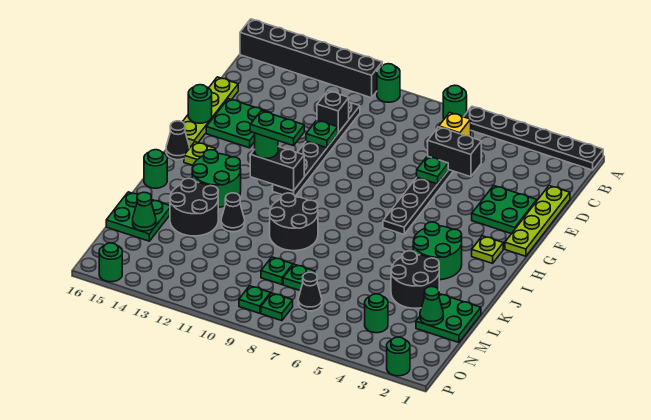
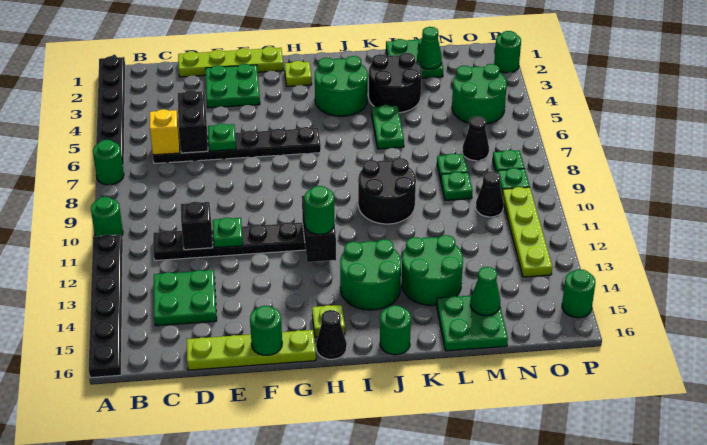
black 1x6 brick [240,19,382,98] -> black 1x6 plate [89,235,123,378]
green 2x2 plate [206,99,271,148] -> green 2x2 plate moved to [154,270,217,326]
green 1x2 plate [250,111,304,146] -> green 1x2 plate moved to [372,105,404,149]
black 1x1 cone [221,193,245,232] -> black 1x1 cone moved to [476,171,504,217]
black 2x2 round brick [170,178,218,236] -> green 2x2 round brick [402,235,463,306]
green 1x1 round brick [365,294,388,333] -> green 2x2 round brick [452,64,507,124]
none -> lime 1x4 plate [502,187,552,277]

